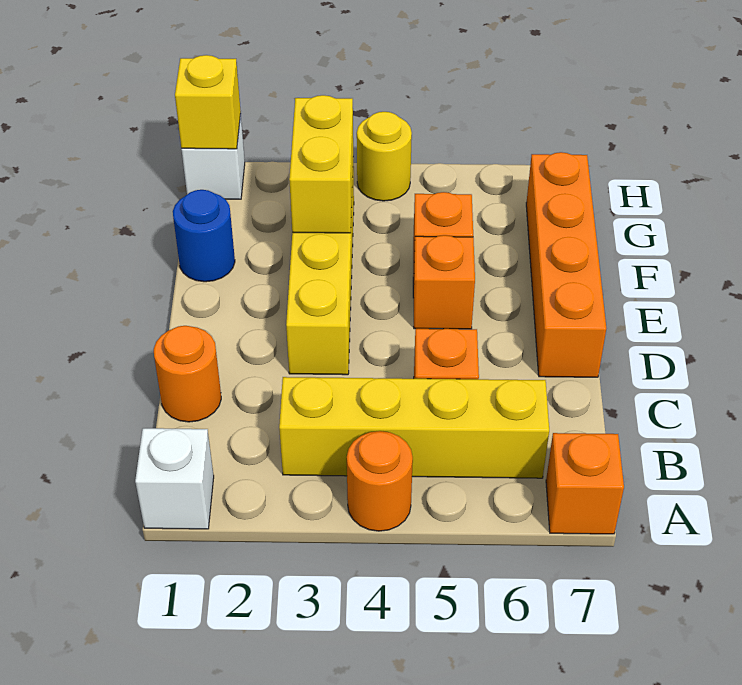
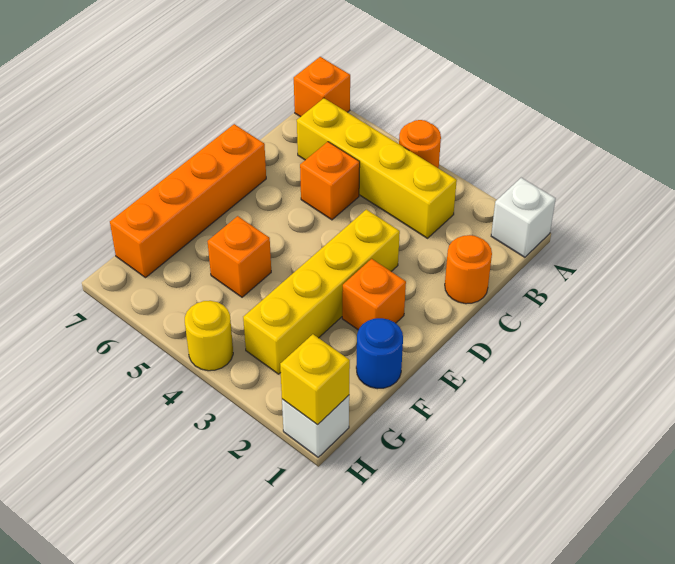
orange 1x1 brick [413,235,475,329] -> orange 1x1 brick moved to [342,259,406,330]
yellow 1x2 brick [289,95,353,233] -> none

